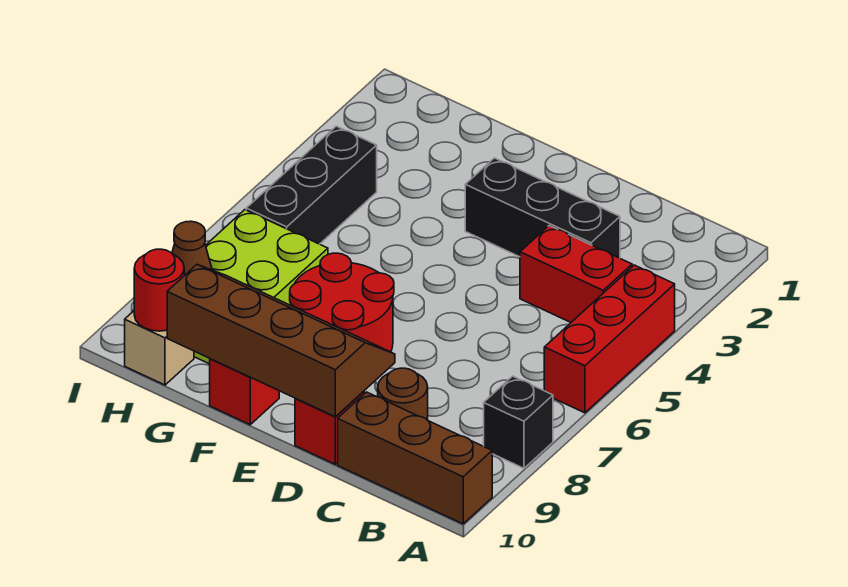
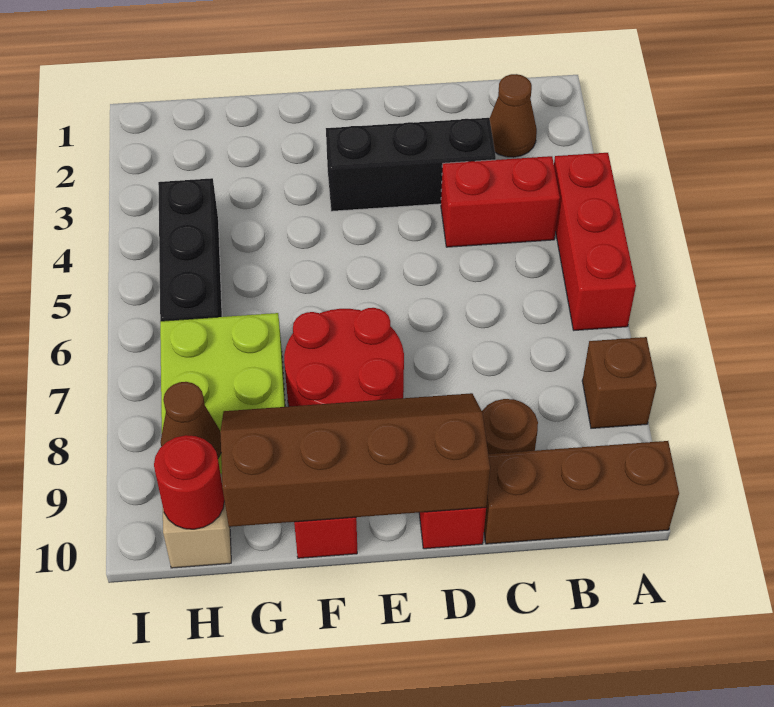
black 1x1 brick [484,376,553,468] -> brown 1x1 brick [582,337,657,428]
none -> brown 1x1 cone [490,74,537,157]

